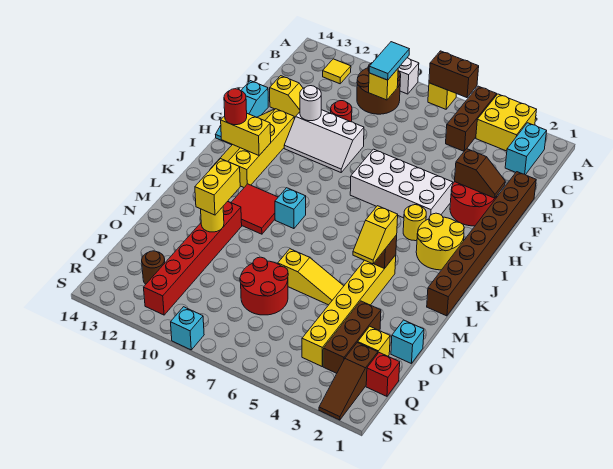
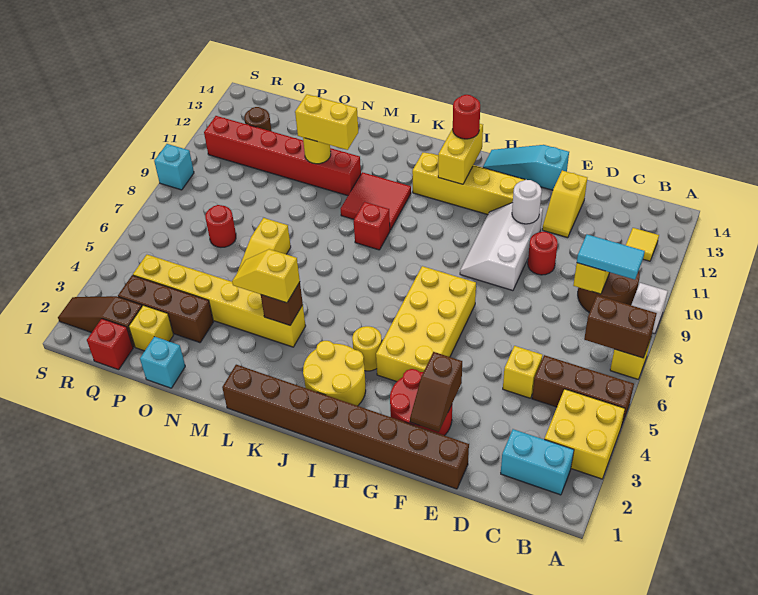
brown 1x2 brick [429,51,479,98] -> brown 1x2 brick turned to [584,295,657,358]
none -> yellow 1x1 brick [503,346,542,398]
white 2x4 brick [350,149,453,220] -> yellow 2x4 brick [376,266,476,382]
cyan 1x1 brick [275,188,306,229] -> red 1x1 brick [354,202,390,250]
red 2x2 round brick [240,257,288,315] -> red 1x1 round brick [205,205,236,247]

